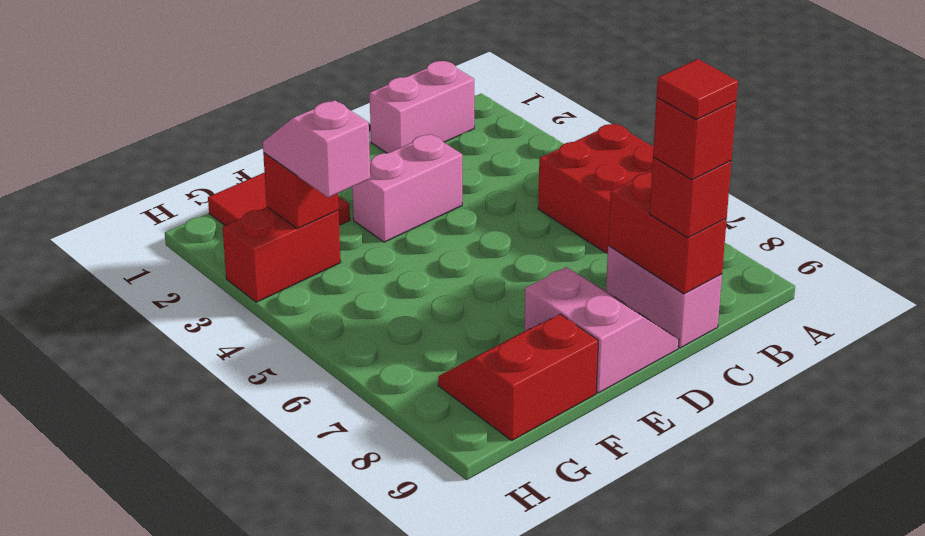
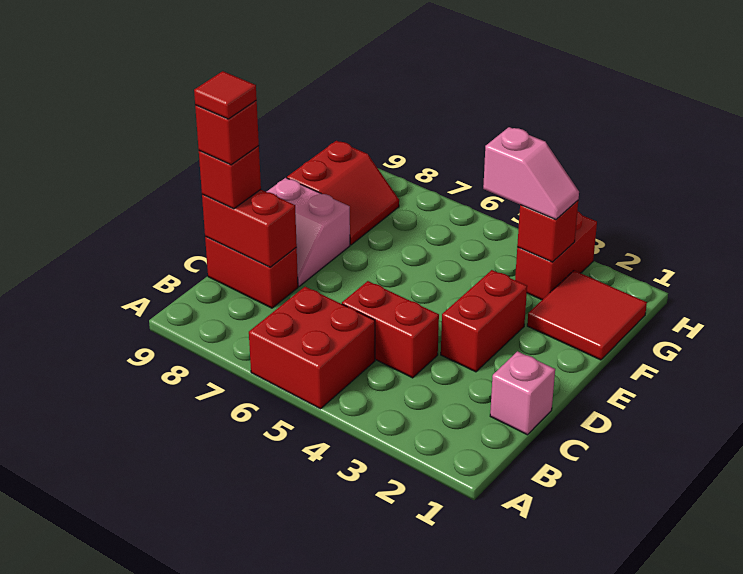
pink 1x2 brick [370,61,474,153] -> pink 1x1 brick [490,351,555,435]
none -> red 1x2 brick [342,281,439,378]
pink 1x2 brick [606,246,722,348] -> red 1x2 brick [205,236,298,308]
pink 1x2 brick [352,134,462,242] -> red 1x2 brick [441,270,527,372]

